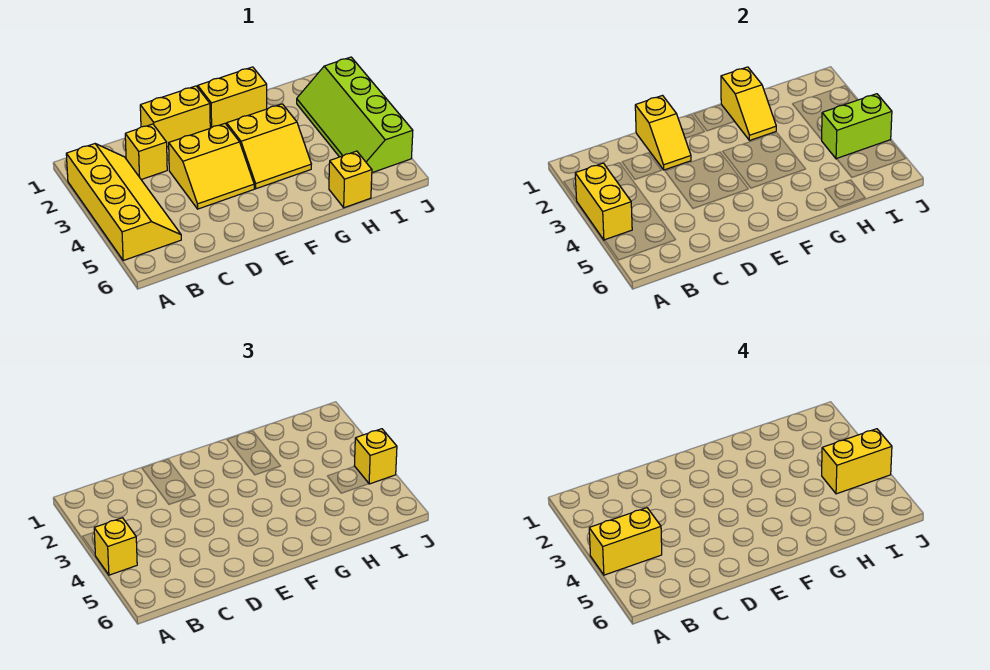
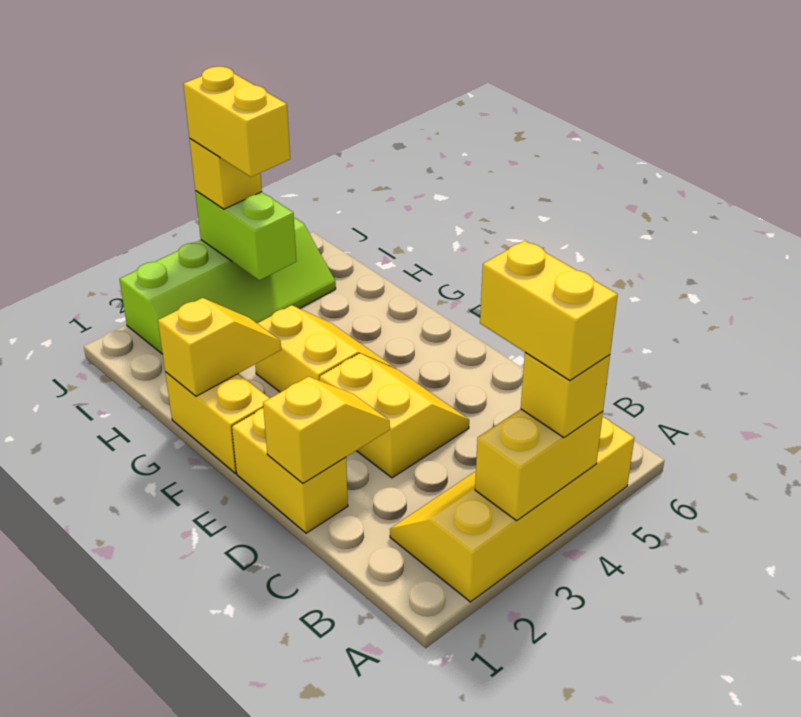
yellow 1x1 brick [125,124,167,180] -> none
yellow 1x1 brick [329,151,372,208] -> none

